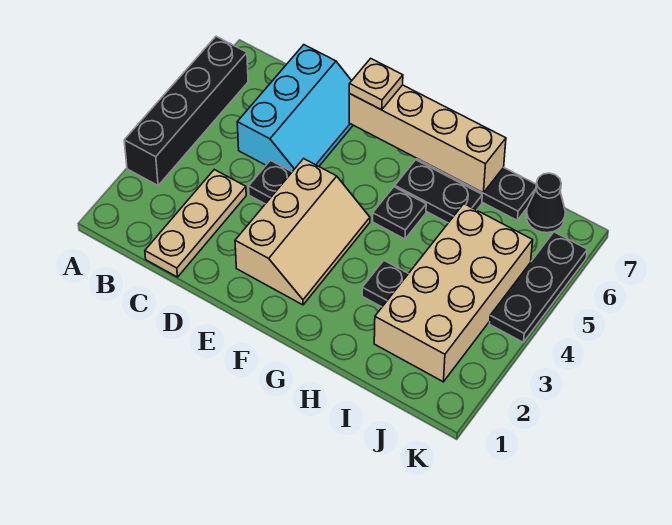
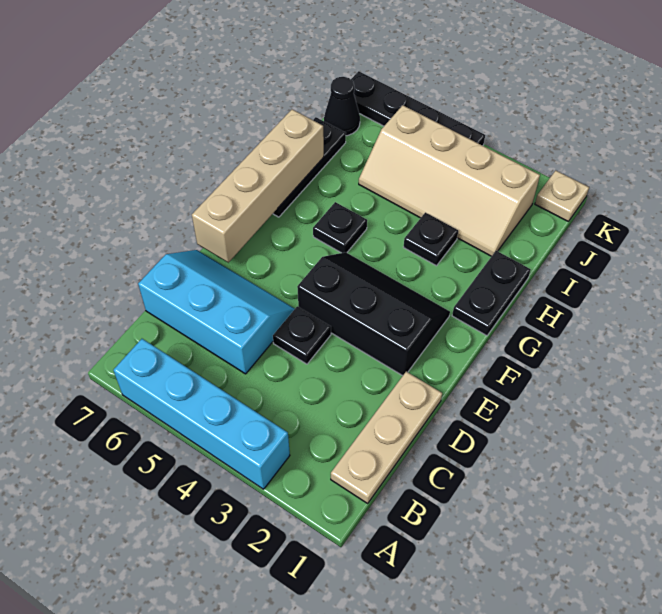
black 1x4 brick [124,37,248,185] -> cyan 1x4 brick [113,339,290,489]
tan 1x3 plate [145,170,246,277] -> tan 1x3 plate turned to [331,372,442,503]
tan 2x3 slope [235,159,370,305] -> black 2x3 slope [297,252,450,376]
tan 1x1 plate [349,58,403,110] -> tan 1x1 plate moved to [535,171,589,222]
black 1x2 plate [395,160,482,223] -> black 1x2 plate moved to [452,251,531,336]
tan 2x4 brick [374,204,533,382] -> tan 2x4 slope [359,105,540,256]
black 1x3 plate [490,232,587,342] -> black 1x4 plate [351,71,485,146]

